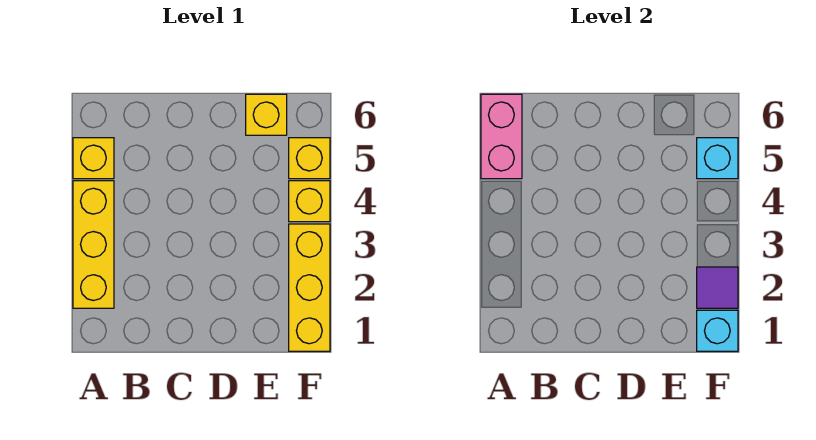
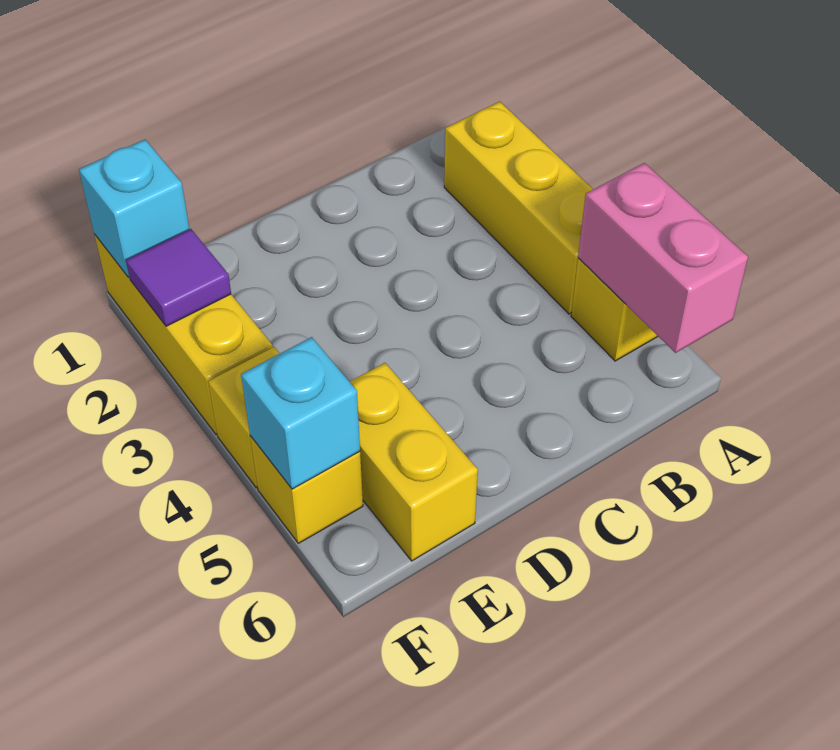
yellow 1x1 brick [246,94,287,135] -> yellow 1x2 brick [350,363,478,561]

